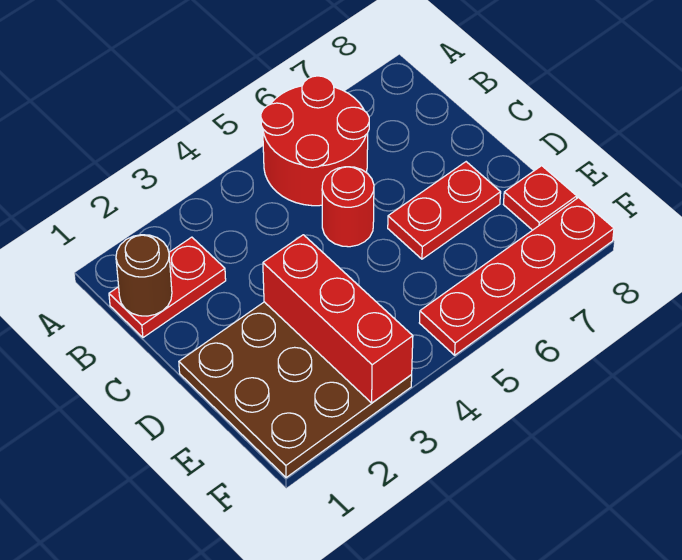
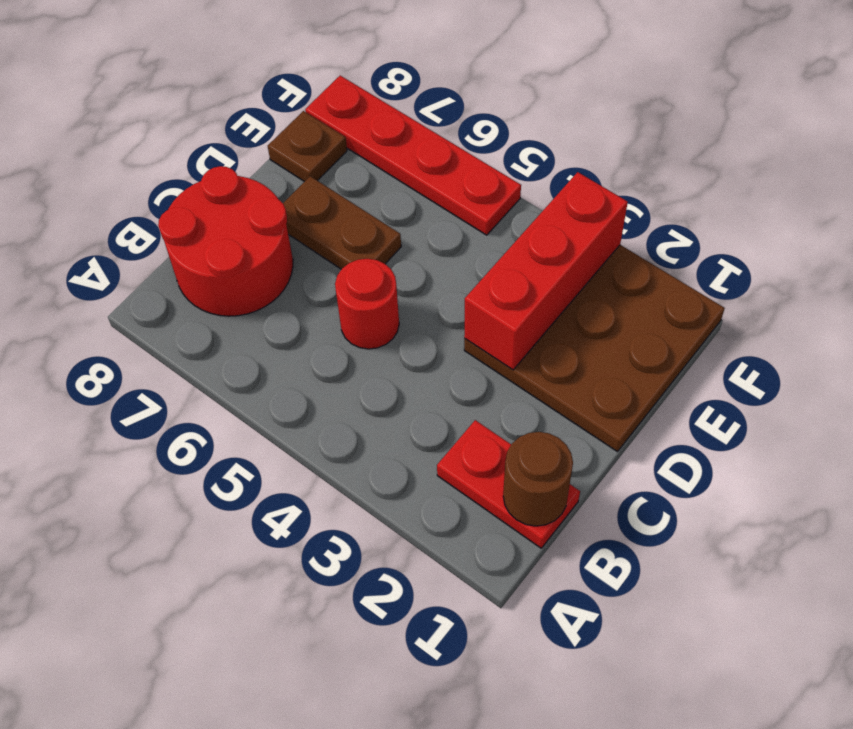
red 2x2 round brick [261,76,369,206] -> red 2x2 round brick moved to [158,166,293,316]
red 1x2 plate [388,162,501,259] -> brown 1x2 plate [283,176,401,269]
red 1x1 plate [503,166,577,230] -> brown 1x1 plate [268,111,347,182]

